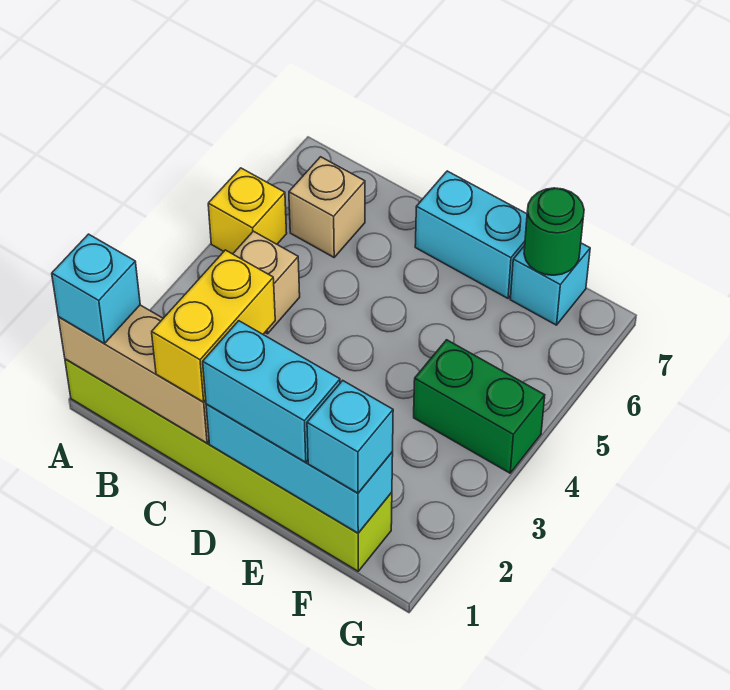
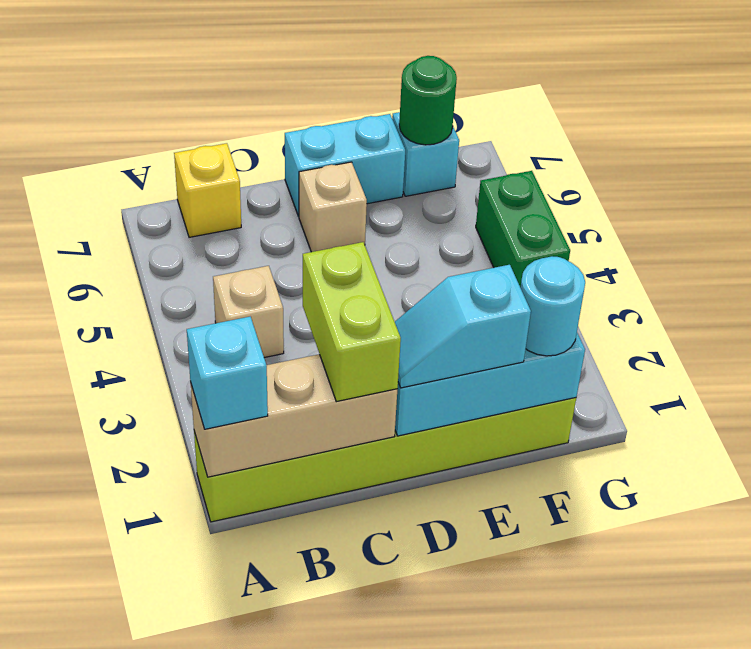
yellow 1x1 brick [208,168,287,254] -> yellow 1x1 brick moved to [174,143,241,237]
tan 1x1 brick [289,157,365,257] -> tan 1x1 brick moved to [299,162,367,252]
yellow 1x2 brick [152,250,275,402] -> lime 1x2 brick [303,242,401,402]
cyan 1x2 brick [203,321,340,462] -> cyan 1x2 slope [395,265,531,388]
cyan 1x1 brick [307,381,393,493] -> cyan 1x1 round brick [520,256,585,356]
green 1x2 brick [414,340,545,473] -> green 1x2 brick turned to [476,171,570,287]

